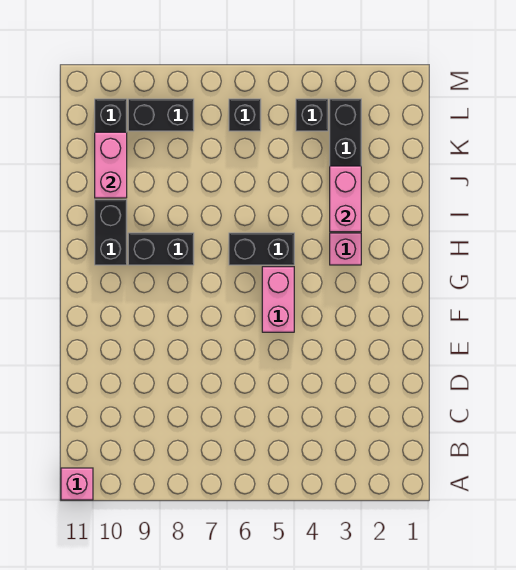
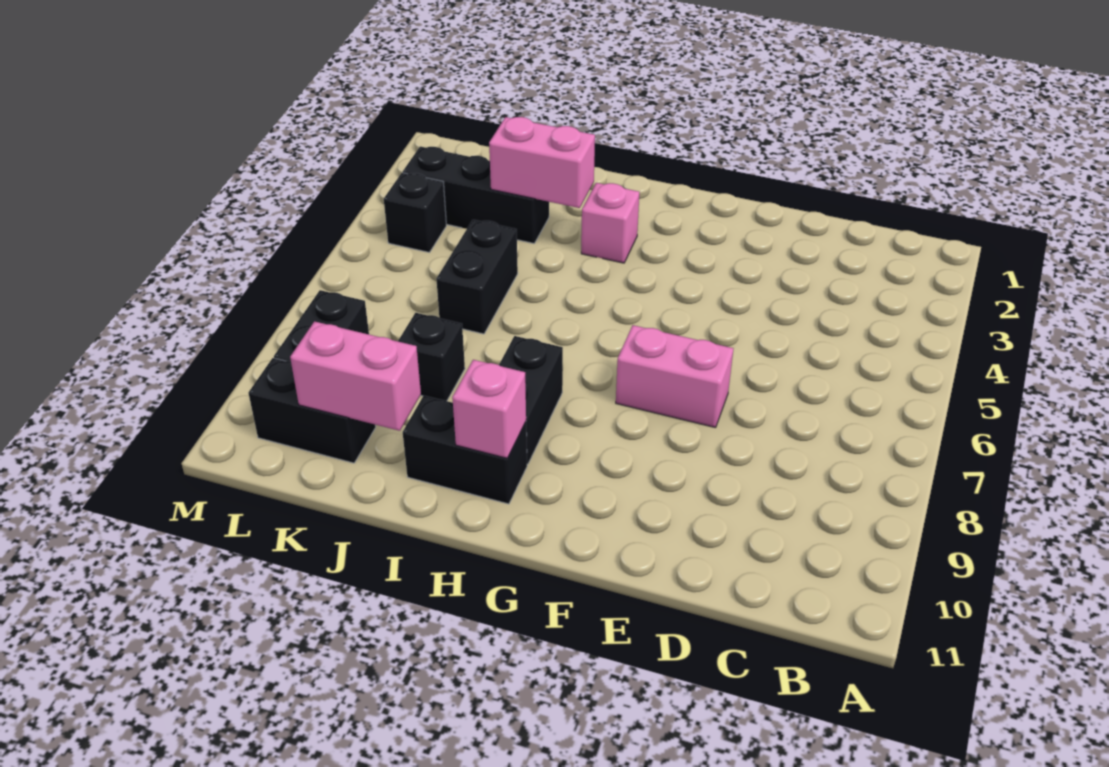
pink 1x1 brick [61,468,93,500] -> pink 1x1 brick moved to [452,360,526,458]
pink 1x2 brick [262,267,294,332] -> pink 1x2 brick moved to [616,325,734,428]
black 1x2 brick [229,233,294,265] -> black 1x2 brick moved to [436,220,518,334]
black 1x1 brick [229,99,261,131] -> black 1x1 brick moved to [398,313,465,401]

